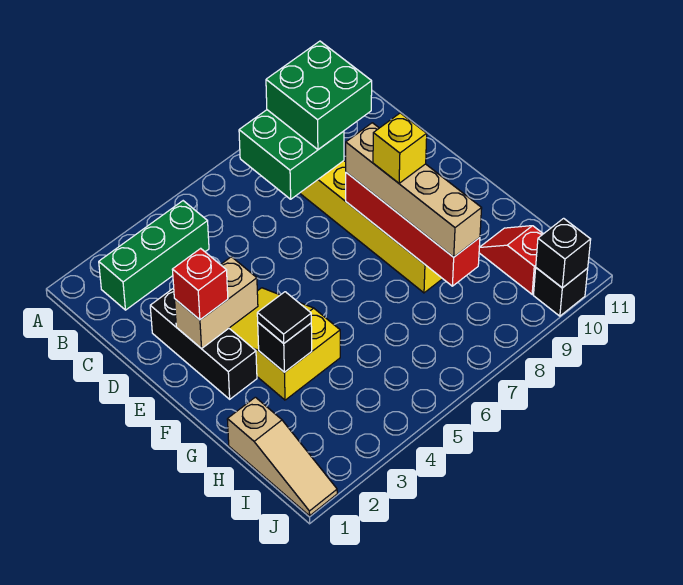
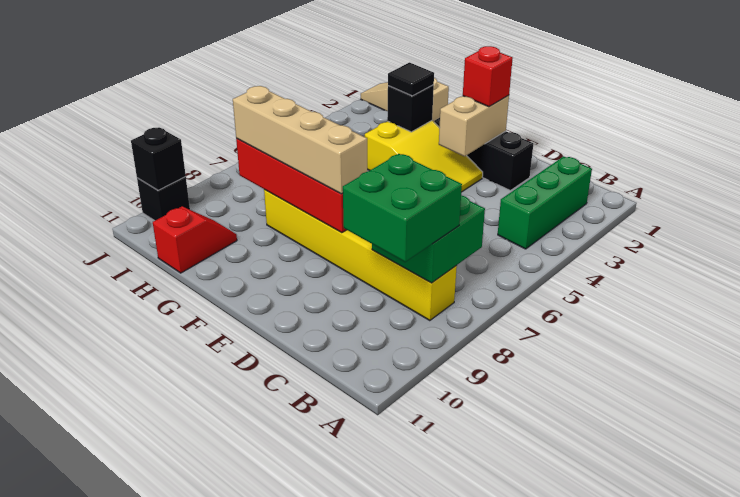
yellow 1x1 brick [373,113,427,183] -> none
red 1x2 slope [479,226,543,294] -> red 1x2 slope turned to [153,207,237,273]

